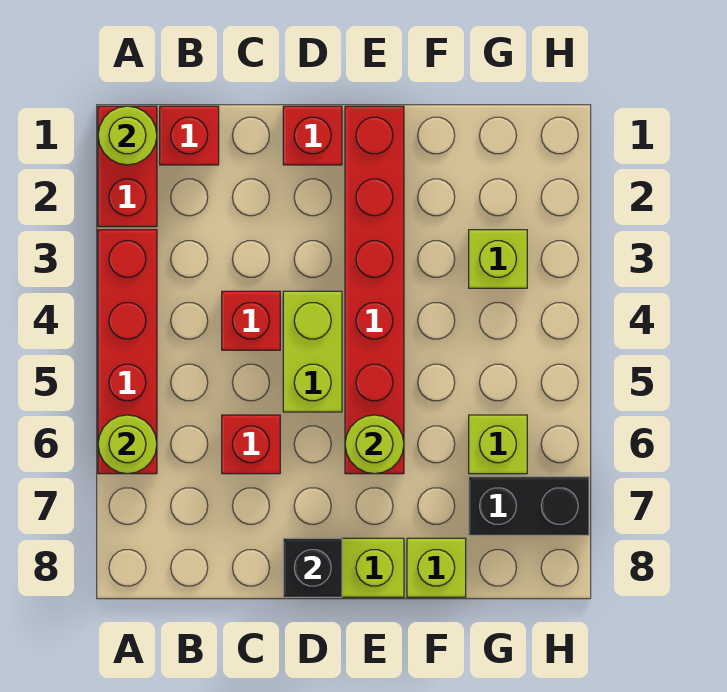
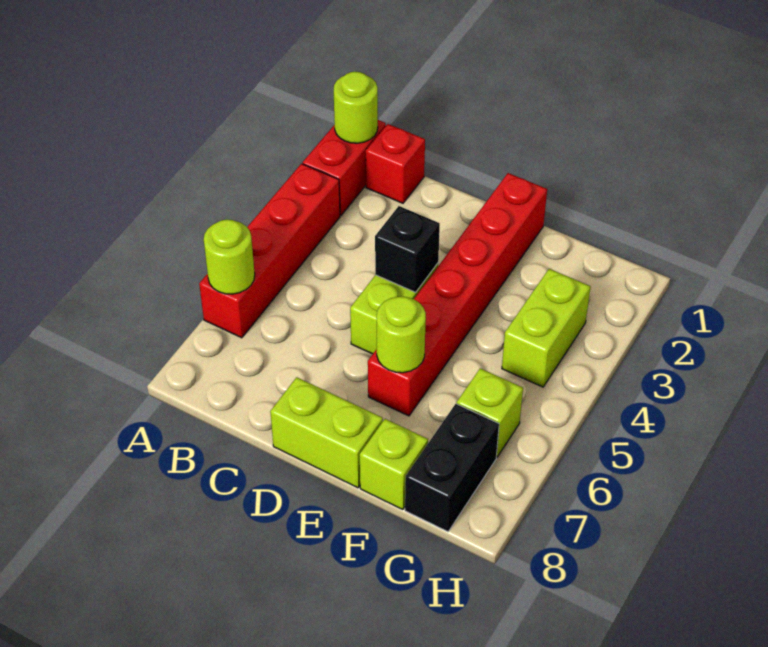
red 1x1 brick [222,291,280,350] -> none
red 1x1 brick [222,415,280,474] -> none
red 1x1 brick [283,106,342,165] -> none
black 1x1 brick [283,538,342,597] -> black 1x1 brick moved to [375,206,440,292]
lime 1x1 brick [469,230,527,288] -> lime 1x2 brick [502,269,591,387]
black 1x2 brick [469,477,589,535] -> black 1x2 brick turned to [405,404,499,532]

